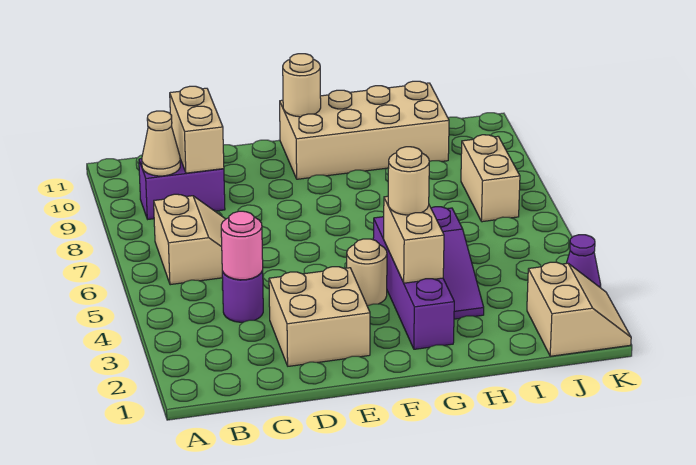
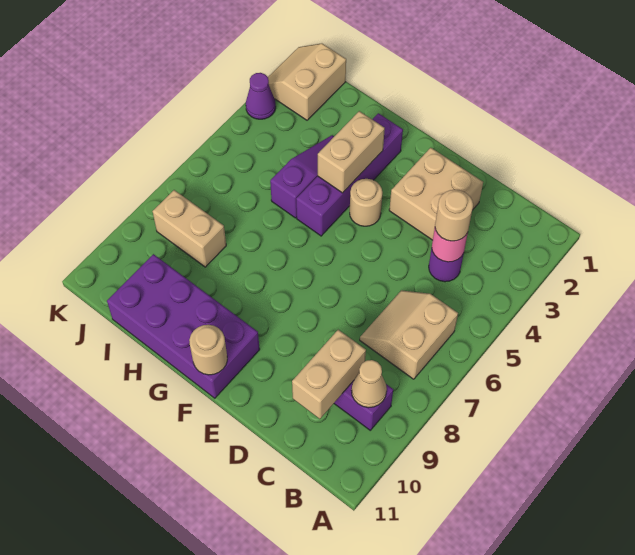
tan 2x4 brick [280,81,449,179] -> purple 2x4 brick [107,254,260,398]
tan 1x1 round brick [388,147,429,215] -> tan 1x1 round brick moved to [435,190,473,241]
tan 1x2 brick [461,135,520,222] -> tan 1x2 brick turned to [153,190,226,267]

